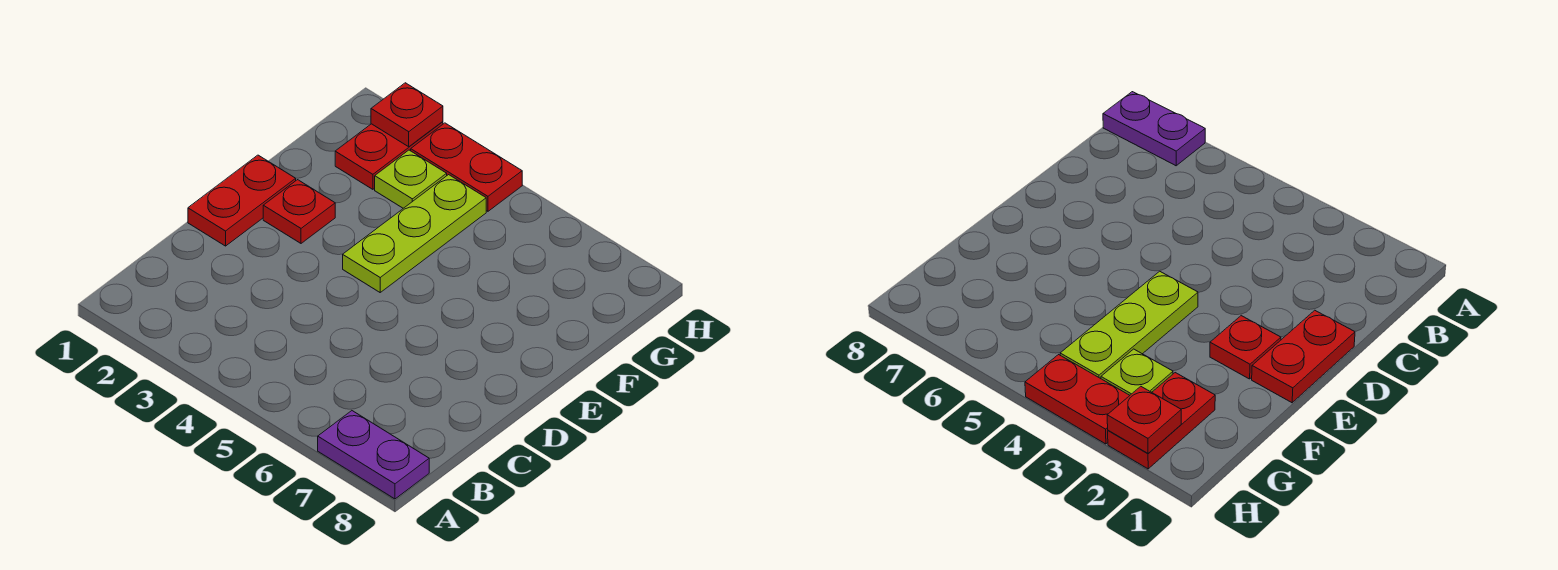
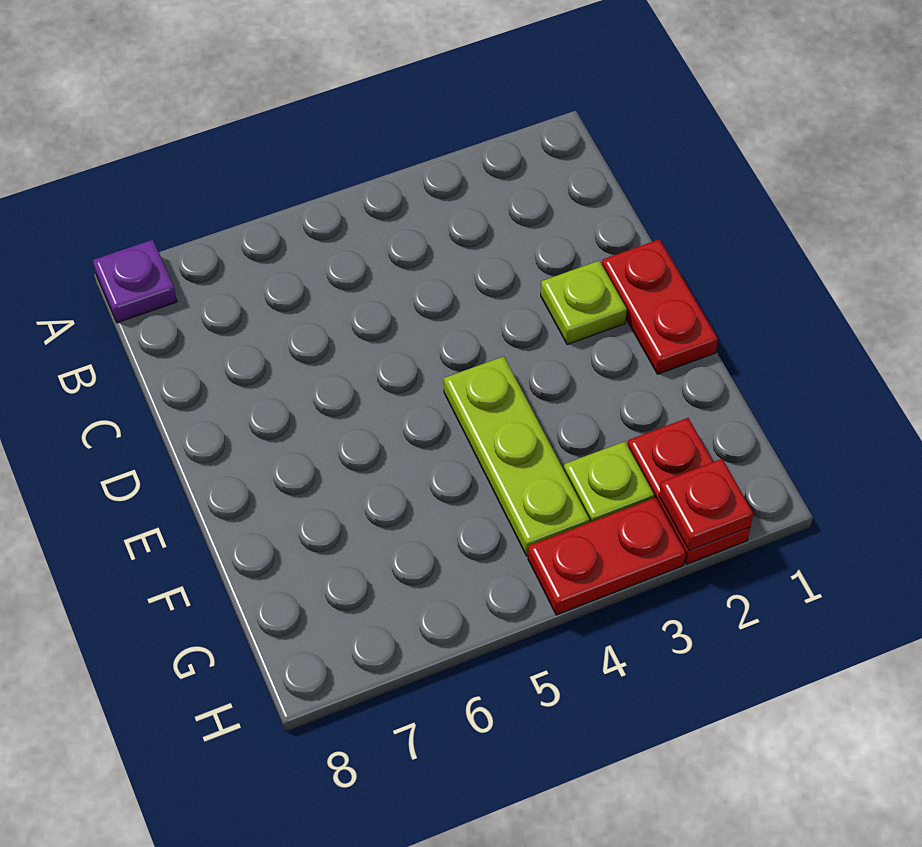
purple 1x2 plate [318,411,429,499] -> purple 1x1 plate [93,240,177,323]
none -> lime 1x1 plate [541,261,627,345]
red 1x1 plate [263,180,335,243] -> none

